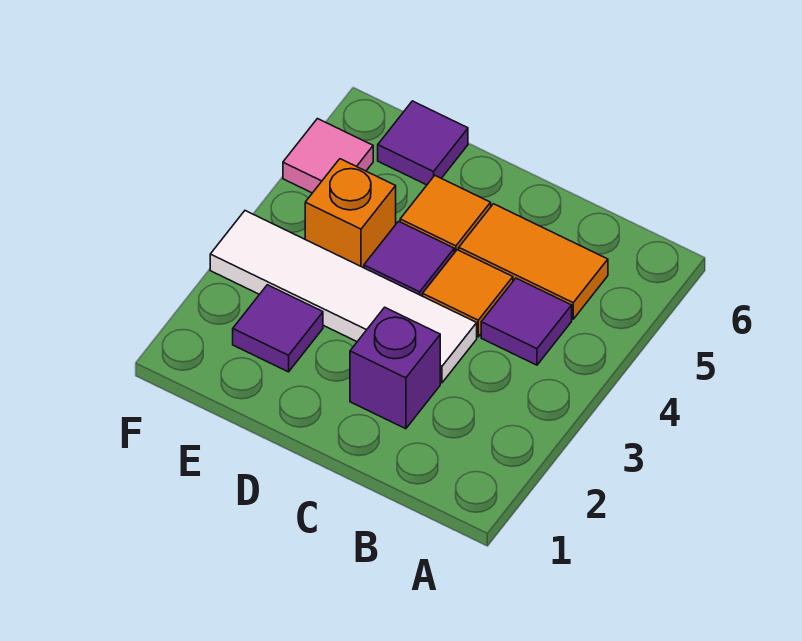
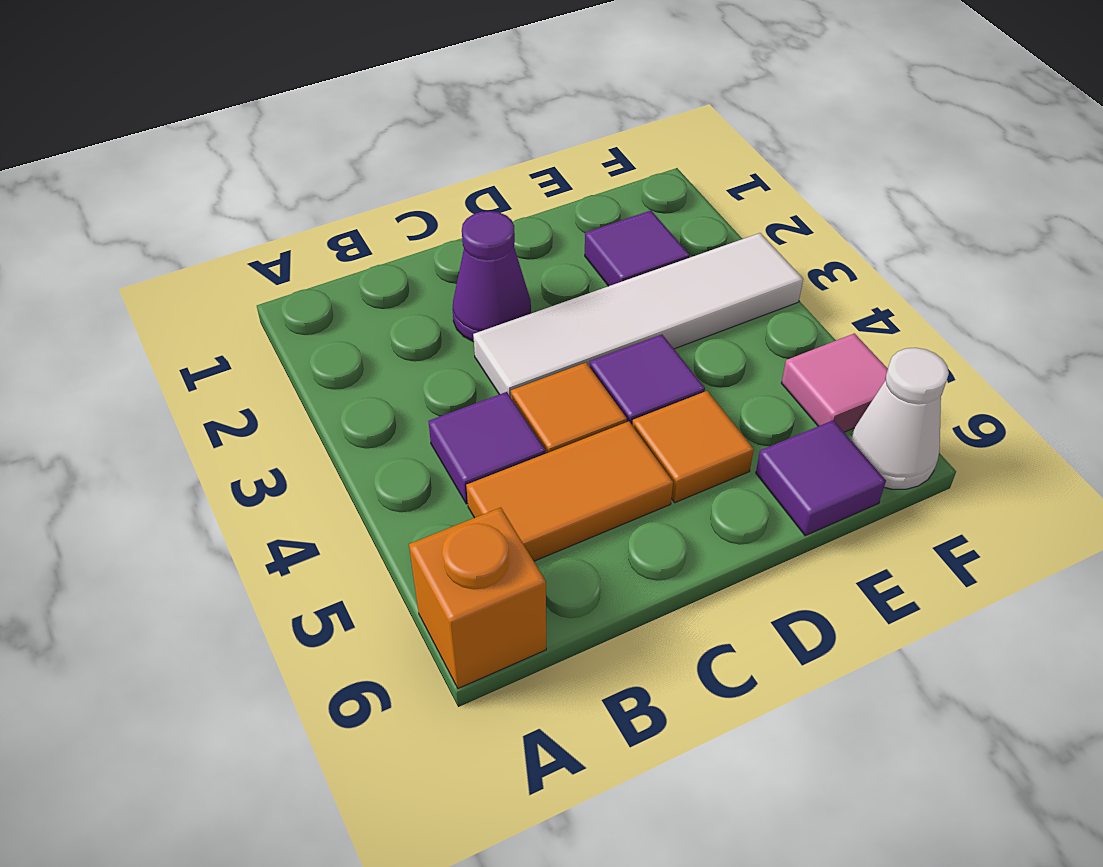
purple 1x1 brick [350,307,440,429] -> purple 1x1 cone [453,211,531,342]
orange 1x1 brick [305,159,396,268] -> orange 1x1 brick moved to [409,507,546,689]
none -> white 1x1 cone [851,348,949,489]

